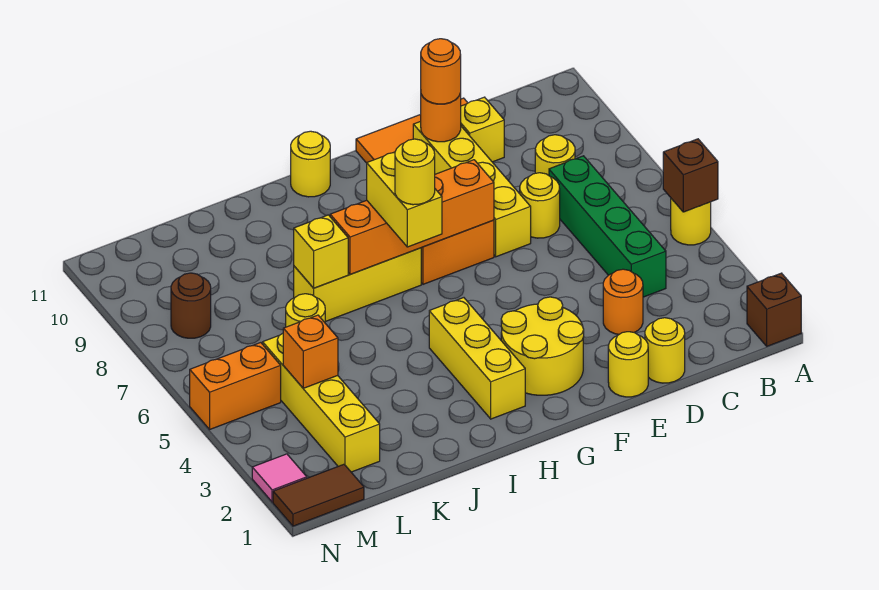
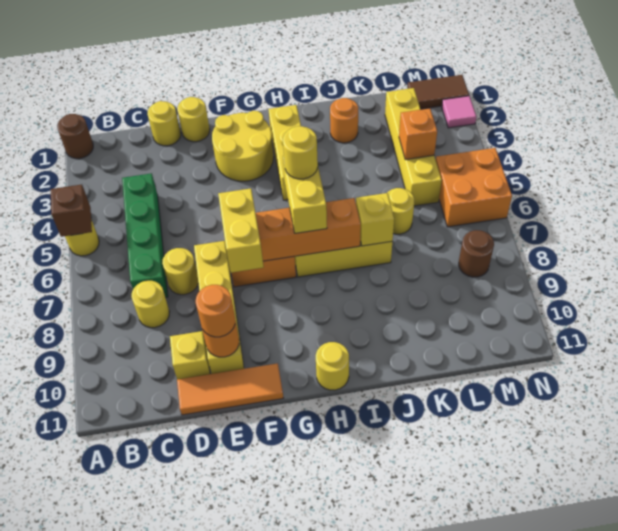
brown 1x1 brick [747,273,801,346] -> brown 1x1 round brick [57,114,93,159]
orange 1x1 round brick [603,269,643,334] -> orange 1x1 round brick moved to [330,98,358,143]
none -> yellow 1x2 brick [218,188,264,273]
orange 1x2 brick [190,343,281,429] -> orange 2x2 brick [436,148,512,227]

